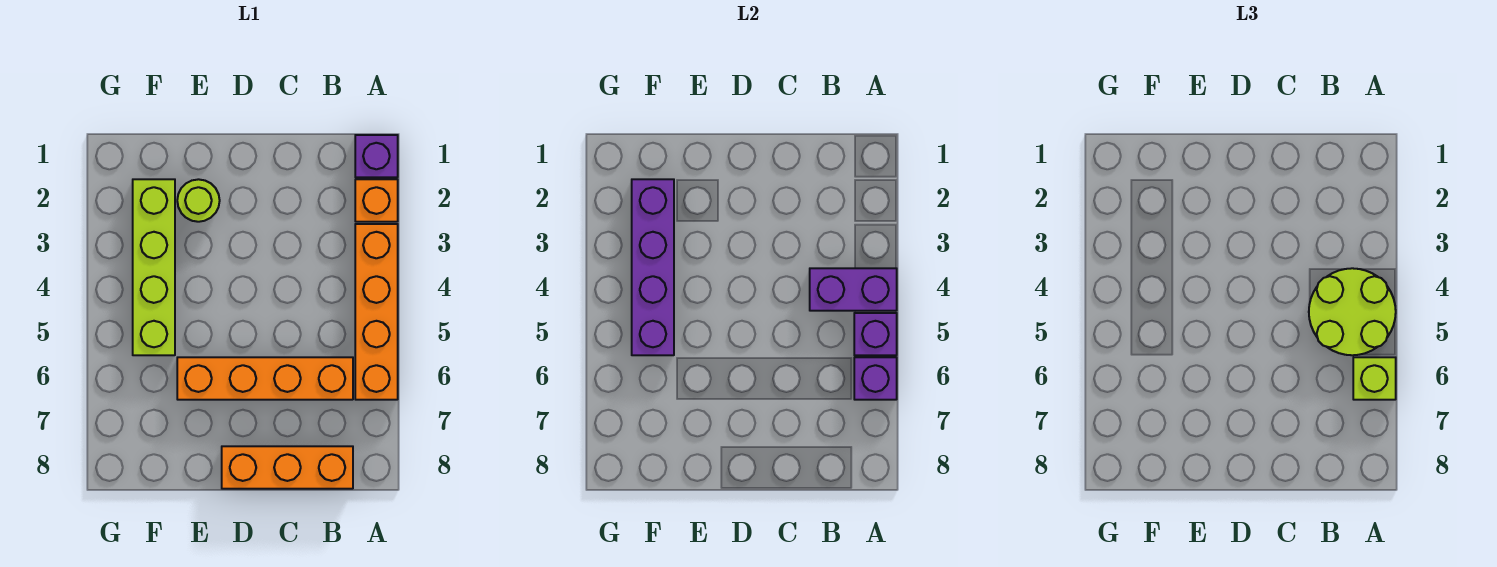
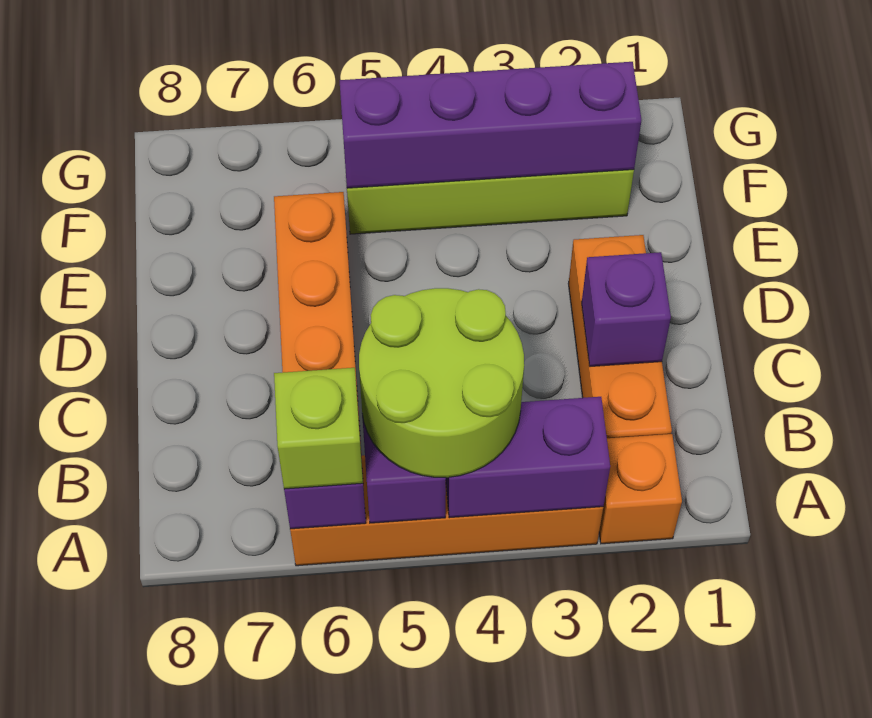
purple 1x1 brick [355,135,398,177] -> purple 1x1 brick moved to [582,252,671,366]
purple 1x2 brick [810,268,897,311] -> purple 1x2 brick turned to [446,397,610,518]
orange 1x3 brick [222,446,353,489] -> orange 1x3 brick moved to [569,235,672,438]
lime 1x1 round brick [177,179,220,222] -> none

